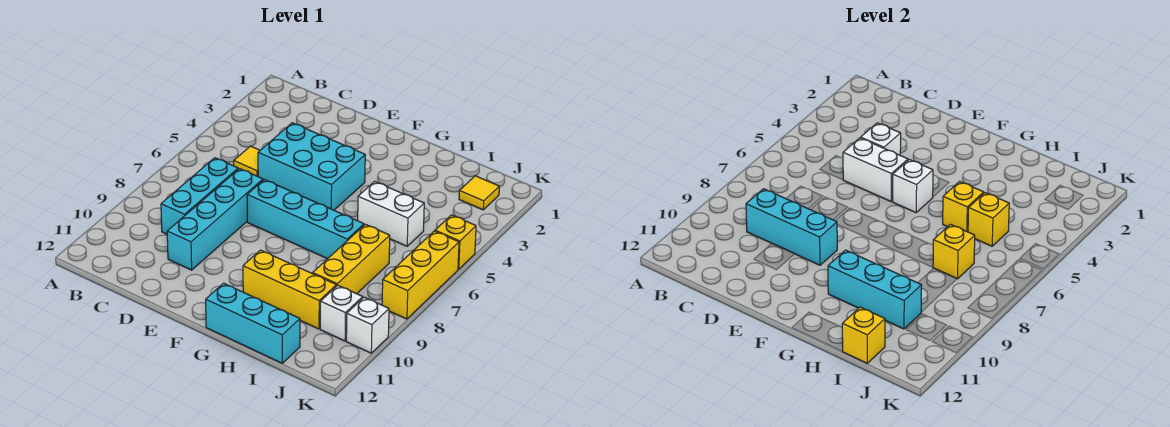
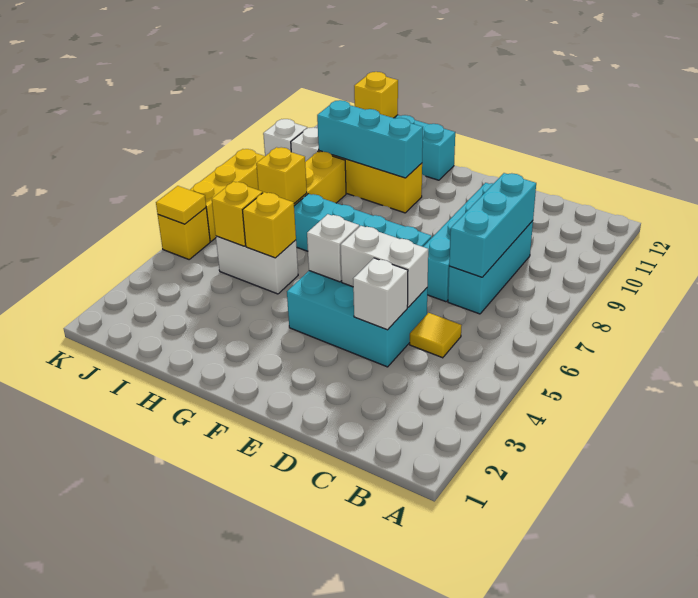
cyan 1x3 brick [746,189,837,265] -> cyan 1x3 brick turned to [449,173,536,277]
yellow 1x1 tile [459,176,499,210] -> yellow 1x1 tile moved to [156,186,206,224]

